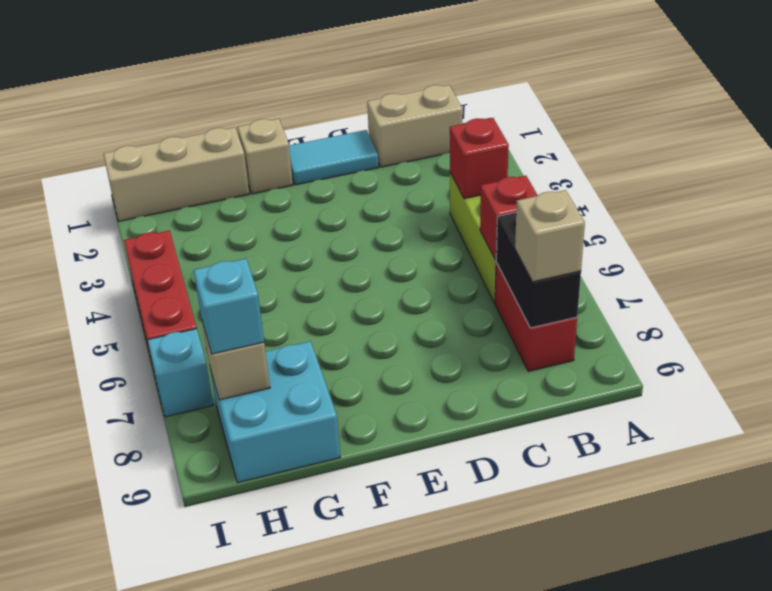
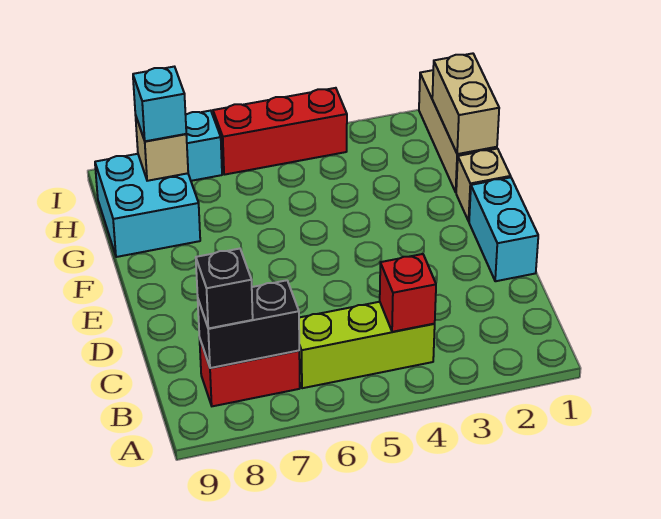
tan 1x2 brick [367,85,462,167] -> tan 1x2 brick moved to [432,53,499,154]
red 1x1 brick [480,176,538,260] -> none
tan 1x1 brick [515,190,585,282] -> black 1x1 brick [196,249,253,328]
cyan 1x2 tile [289,130,379,185] -> cyan 1x2 brick [469,177,538,281]

